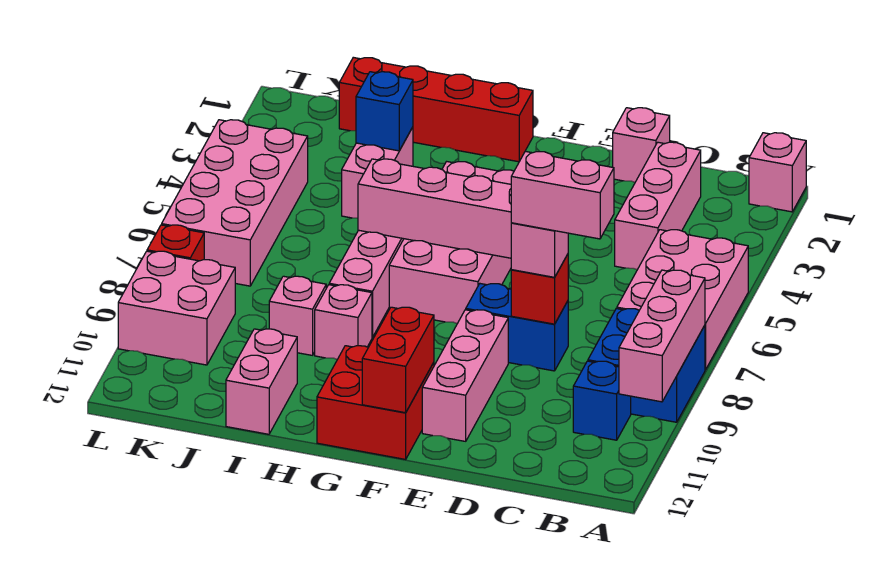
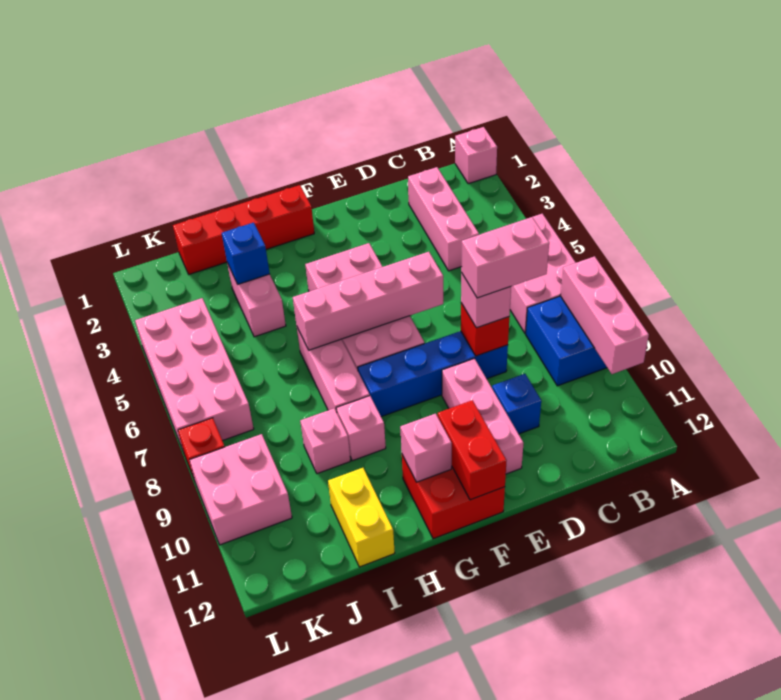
blue 1x1 brick [573,361,631,440] -> blue 1x1 brick moved to [492,374,541,434]
pink 1x1 brick [613,108,670,182] -> pink 1x1 brick moved to [400,414,452,482]
blue 1x2 brick [466,284,568,371] -> blue 1x4 brick [358,331,508,417]
pink 1x2 brick [226,329,297,434] -> yellow 1x2 brick [328,468,395,567]

